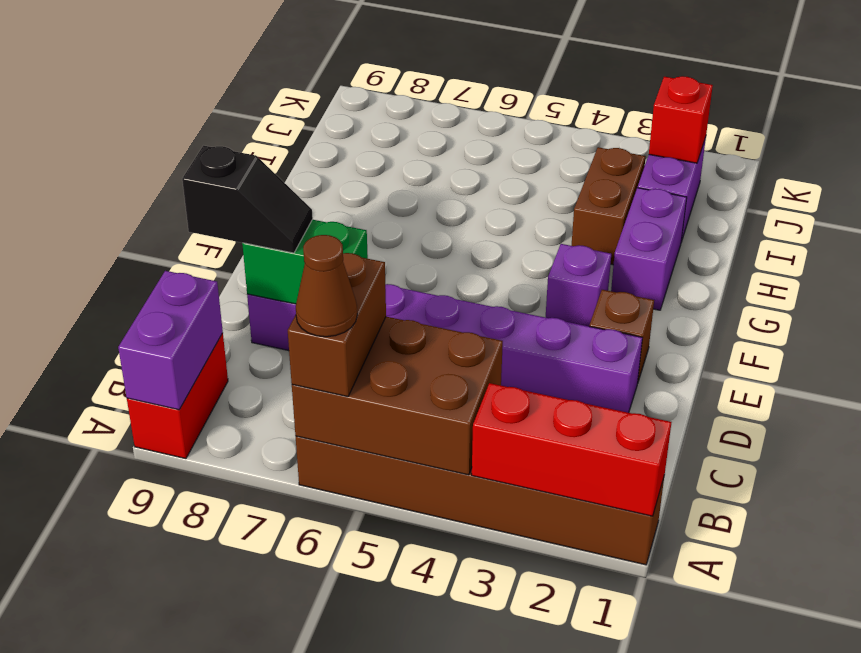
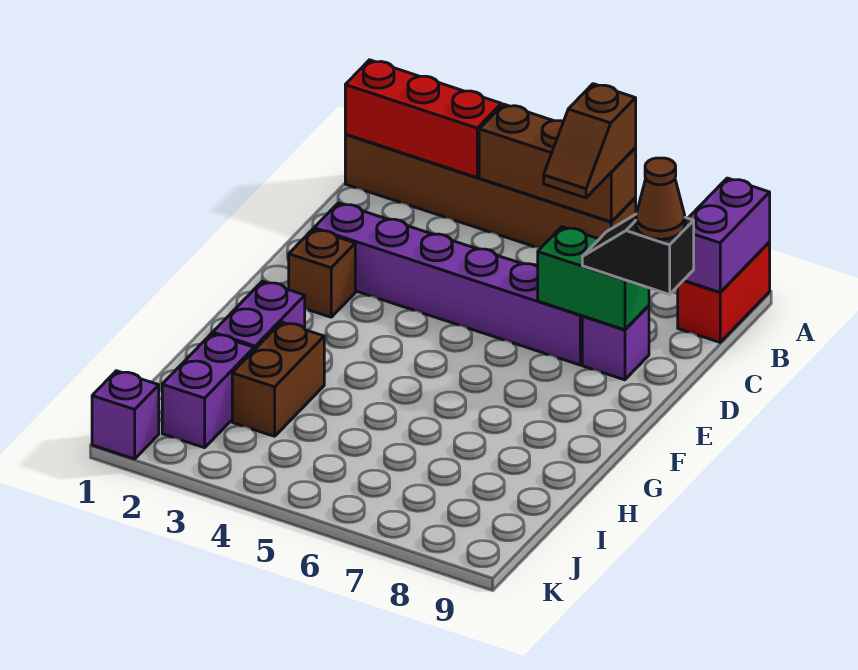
brown 2x3 brick [292,317,503,475] -> brown 1x3 brick [479,104,636,222]
brown 1x2 brick [288,253,386,397] -> brown 1x2 slope [544,84,636,198]
brown 1x1 cone [296,235,357,337] -> brown 1x1 cone moved to [636,158,685,239]
purple 1x1 brick [546,244,611,326] -> purple 1x1 brick moved to [92,371,159,459]
red 1x1 brick [649,76,713,163] -> none

